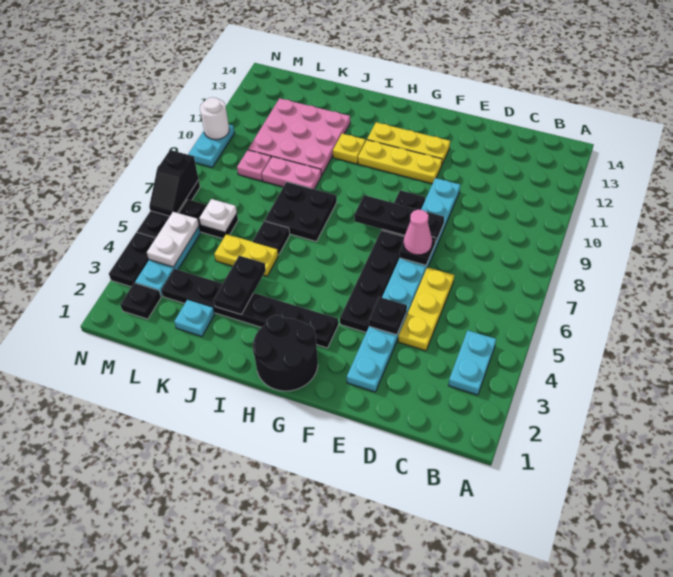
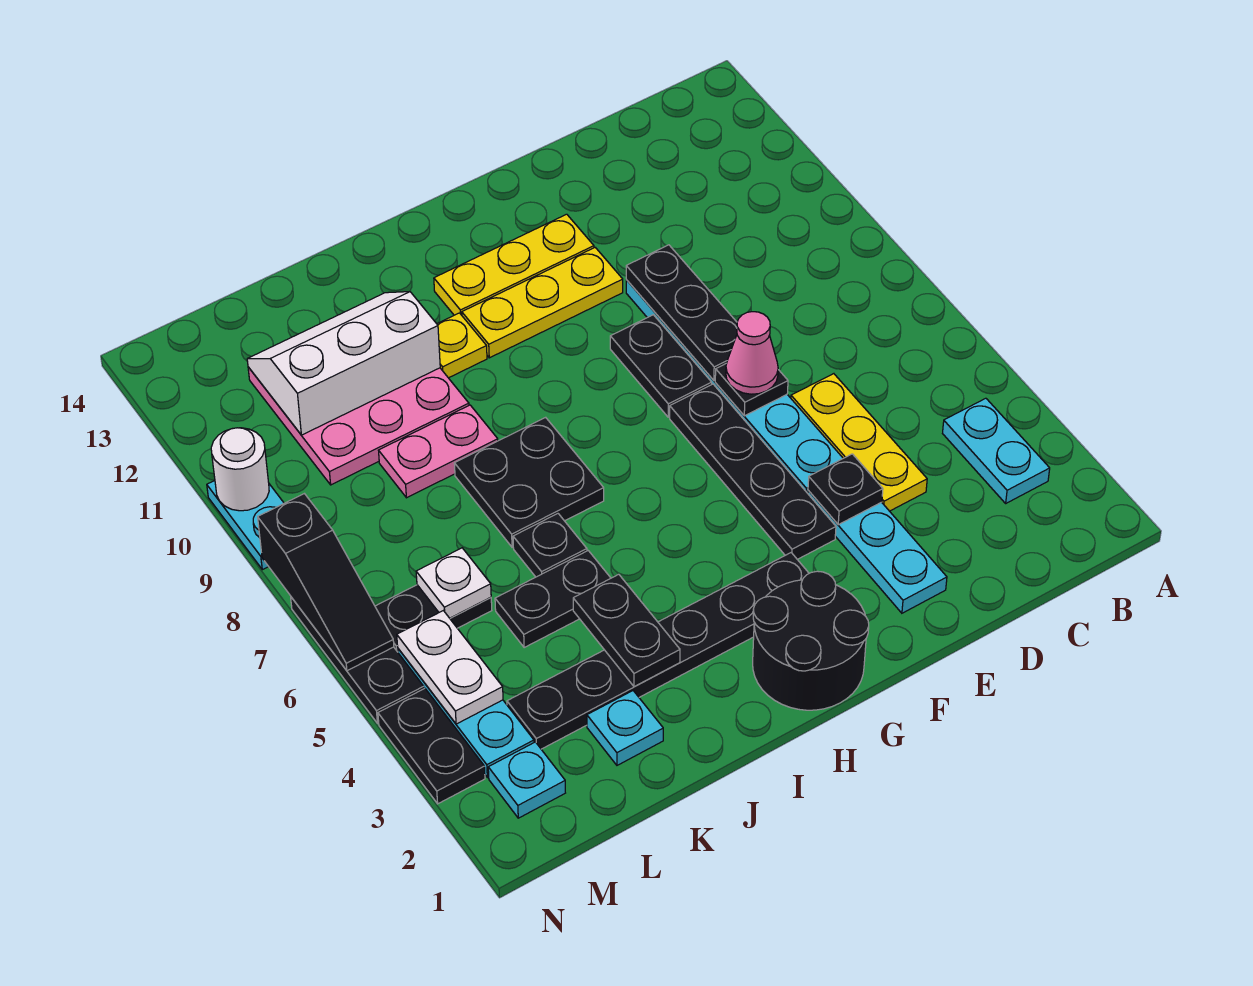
black 1x3 plate [354,195,444,243] -> black 1x3 plate turned to [626,245,737,380]
yellow 1x2 plate [214,234,278,276] -> black 1x2 plate [495,551,611,647]
none -> white 2x3 slope [247,292,440,435]
pink 1x1 plate [237,150,271,181] -> none
black 1x1 plate [120,283,161,319] -> cyan 1x1 plate [488,742,565,818]
black 1x2 slope [149,150,199,216] -> black 1x3 slope [258,494,394,671]

